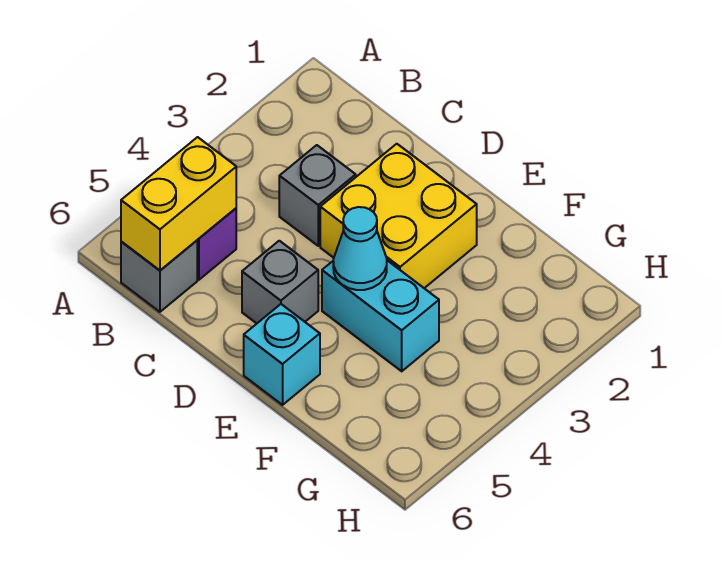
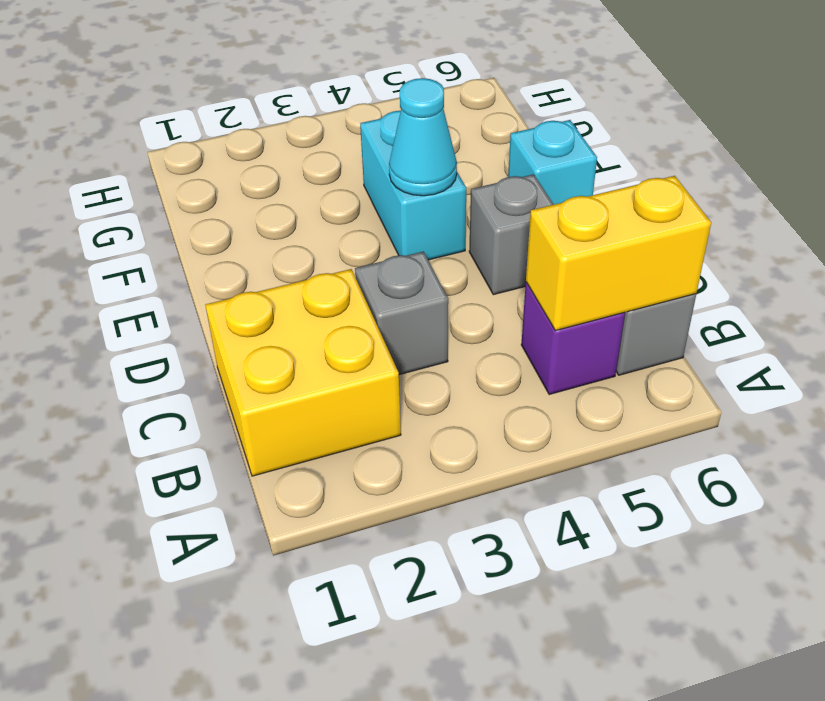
yellow 2x2 brick [320,144,477,288] -> yellow 2x2 brick moved to [205,269,401,476]

